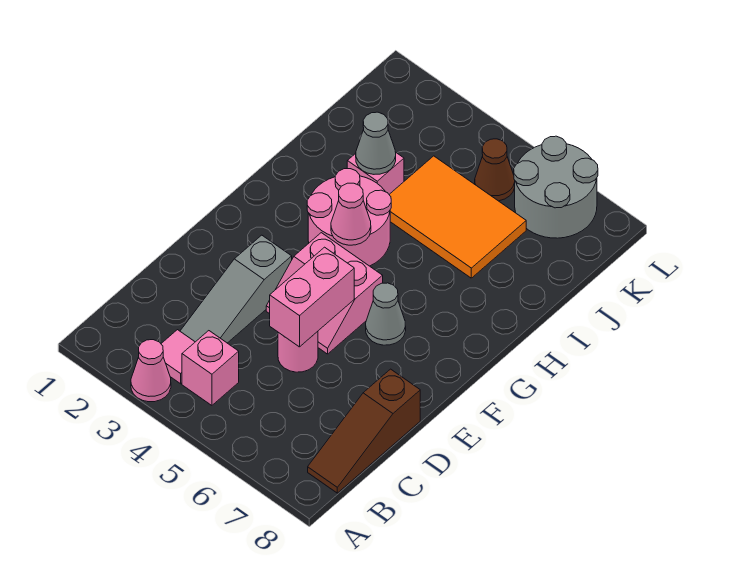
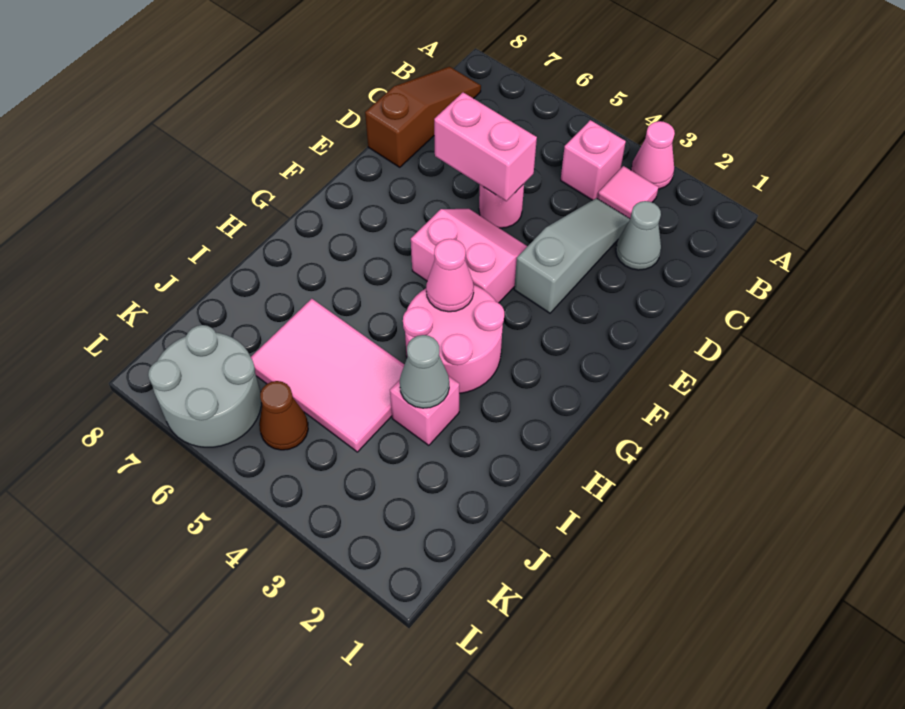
pink 1x2 brick [270,247,354,347] -> pink 1x2 brick turned to [434,92,537,201]
grey 1x1 cone [366,283,406,345] -> grey 1x1 cone moved to [616,201,661,270]
orange 2x3 tile [389,156,526,278] -> pink 2x3 tile [251,299,405,452]

